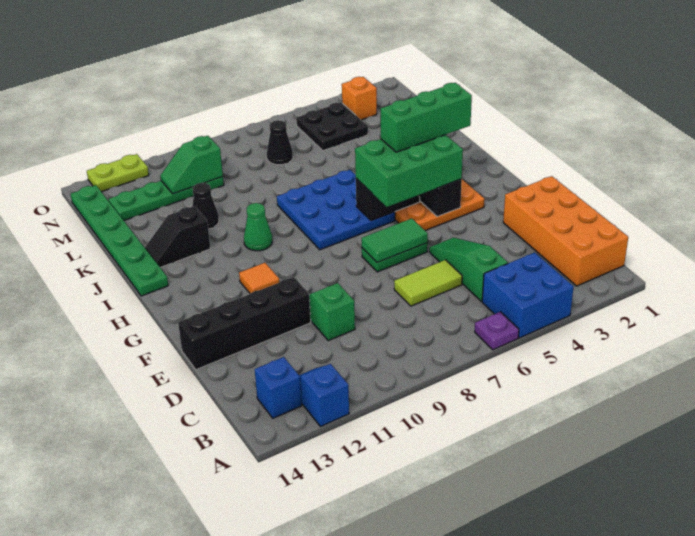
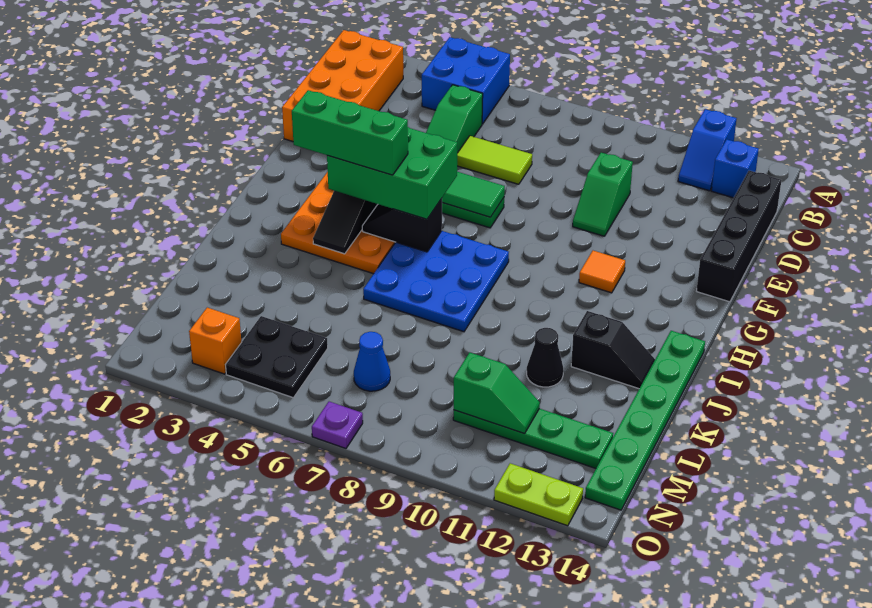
purple 1x1 plate [475,312,519,350] -> purple 1x1 plate moved to [312,402,363,448]
black 1x4 brick [178,277,311,370] -> black 1x4 brick turned to [697,171,781,302]
green 1x1 cone [244,203,272,251] -> none
black 1x1 cone [267,120,293,165] -> blue 1x1 cone [354,332,390,391]

